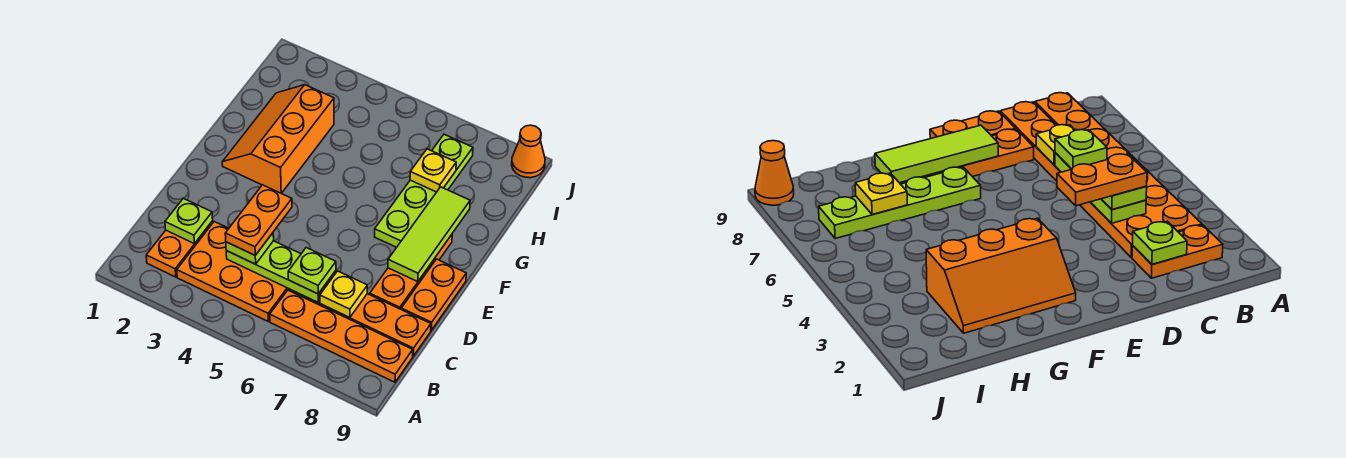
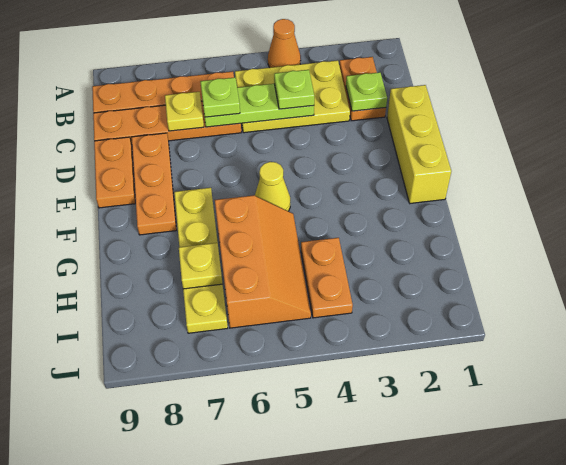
orange 2x3 plate [177,222,289,321] -> yellow 2x3 plate [235,60,350,133]
orange 1x2 plate [225,185,292,255] -> orange 1x2 plate moved to [301,238,353,318]
none -> yellow 1x3 brick [387,85,451,203]
lime 1x3 tile [388,187,470,282] -> none
orange 2x3 slope [222,85,334,193] -> orange 2x3 slope moved to [215,195,311,328]
none -> yellow 1x1 cone [255,162,290,211]
lime 1x4 plate [375,134,473,247] -> yellow 1x4 plate [174,188,228,333]
orange 1x1 cone [512,125,545,178] -> orange 1x1 cone moved to [268,19,301,68]

